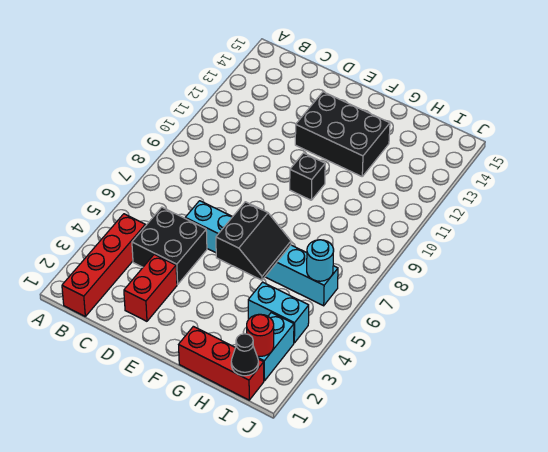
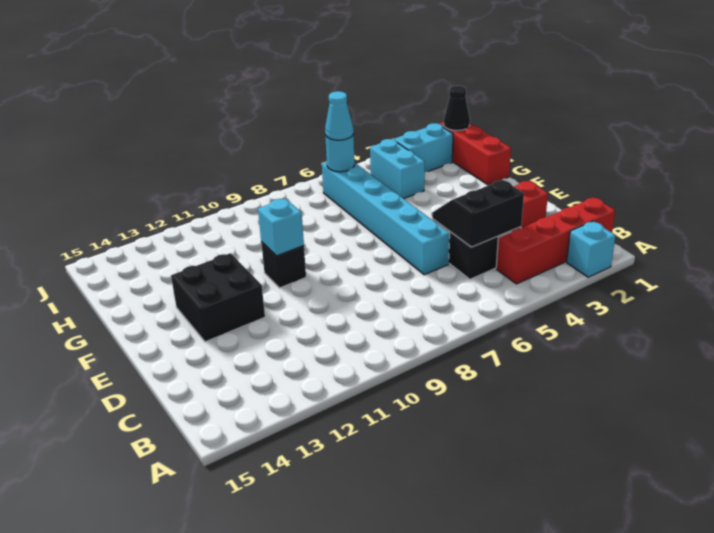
none -> cyan 1x1 brick [567,221,616,277]
black 2x3 brick [295,92,390,176] -> black 2x2 brick [171,253,265,342]
black 2x2 slope [216,202,291,280] -> black 2x2 slope moved to [432,180,524,247]
none -> cyan 1x1 brick [258,199,304,256]
red 1x1 round brick [247,314,274,356] -> none
none -> cyan 1x1 cone [325,91,354,140]

